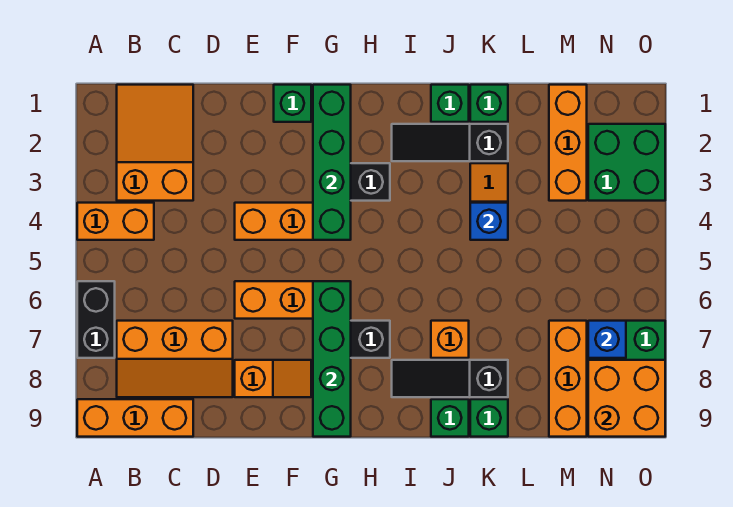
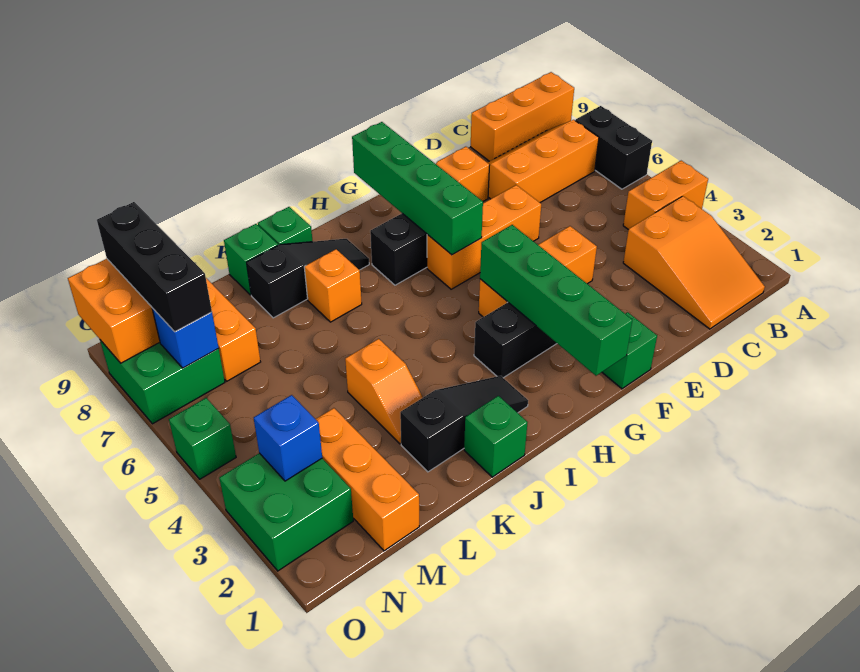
green 1x1 brick [470,85,508,122] -> green 1x1 brick moved to [169,398,236,479]
blue 1x1 brick [470,203,508,240] -> blue 1x1 brick moved to [254,395,322,481]
none -> black 1x3 brick [97,202,212,332]

